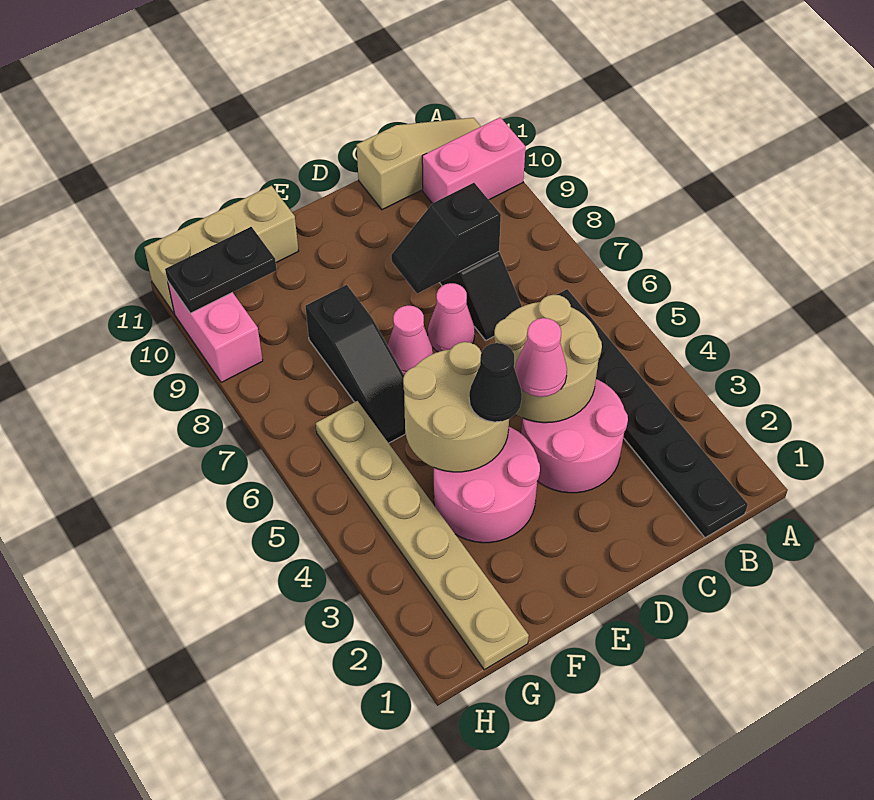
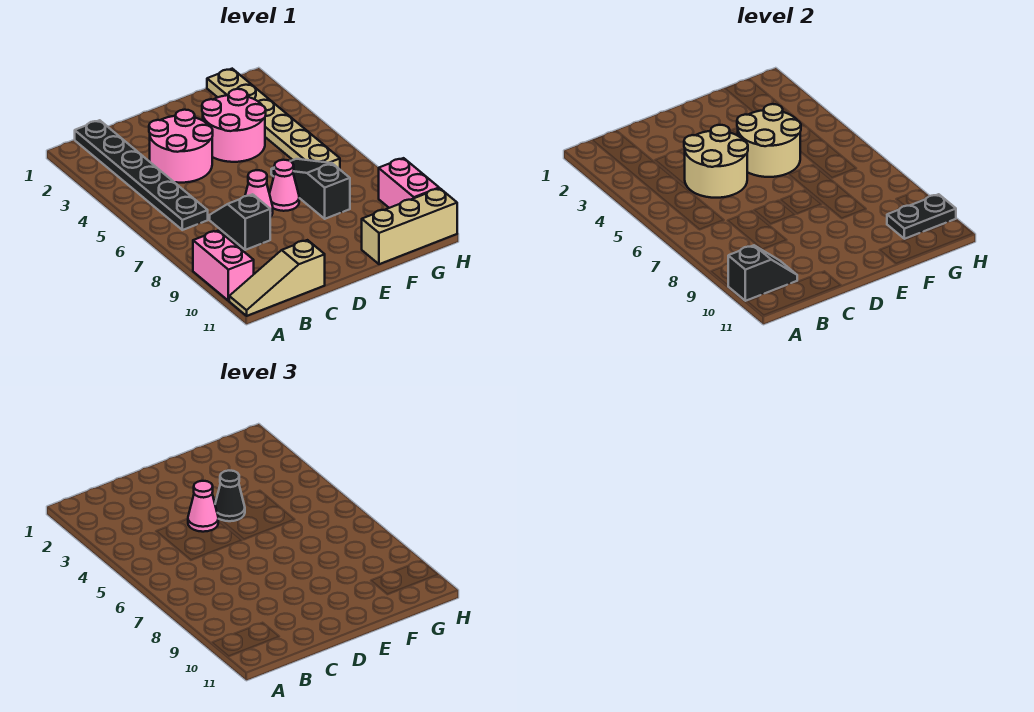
pink 1x2 brick [422,117,526,203] -> pink 1x2 brick turned to [193,231,254,301]
black 1x2 slope [391,183,501,294] -> black 1x2 slope moved to [728,245,797,301]

